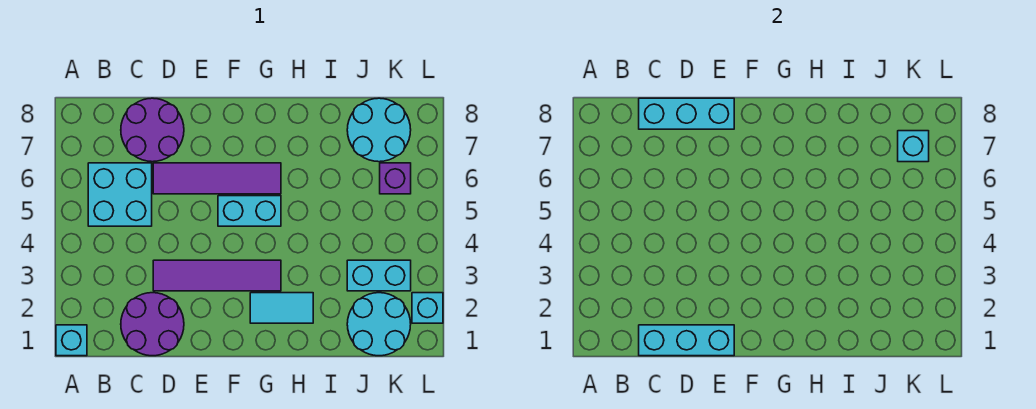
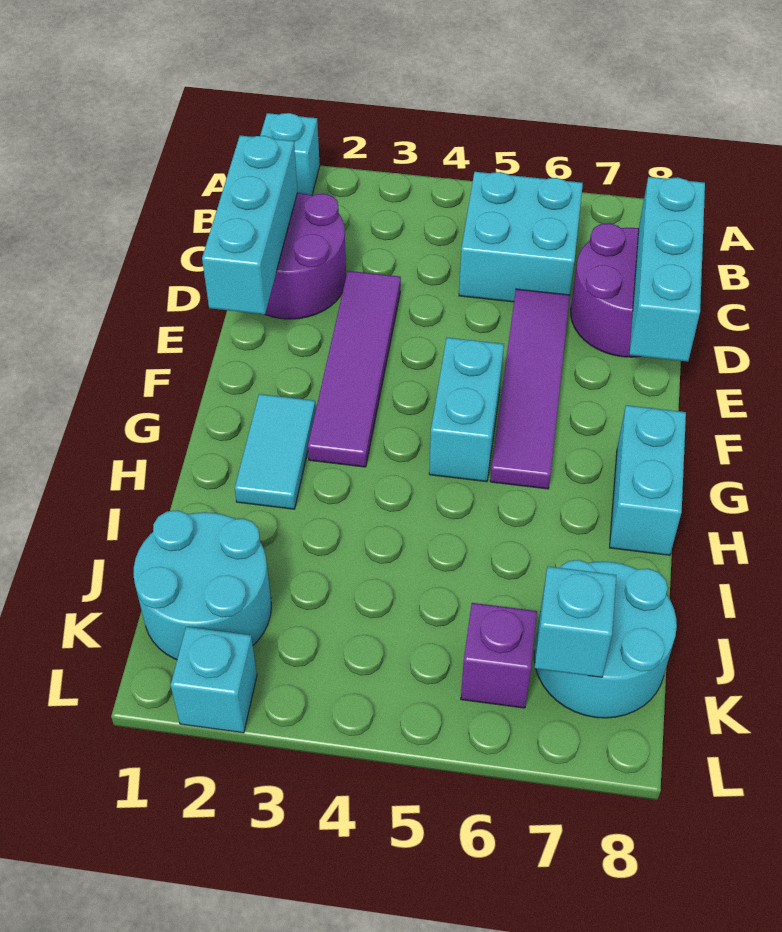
cyan 1x2 brick [347,260,411,291] -> cyan 1x2 brick moved to [610,405,686,555]

